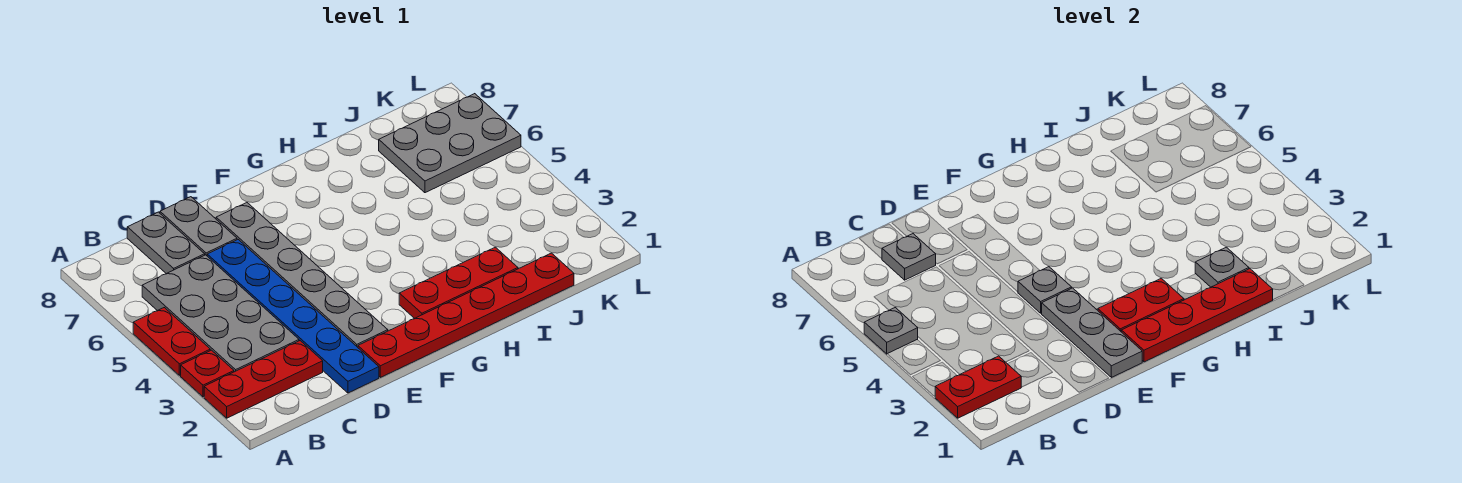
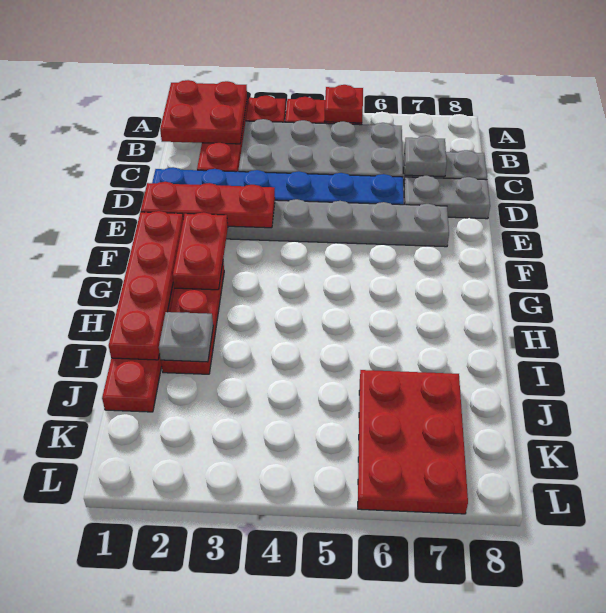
red 1x2 plate [935,356,1021,418] -> red 2x2 plate [160,80,247,144]
grey 1x1 plate [864,308,918,354] -> red 1x1 plate [324,85,363,123]
grey 1x3 plate [1041,288,1142,377] -> red 1x3 plate [141,182,275,228]
grey 1x1 plate [1018,267,1072,313] -> none
grey 2x3 plate [379,94,521,193] -> red 2x3 plate [358,370,468,514]

